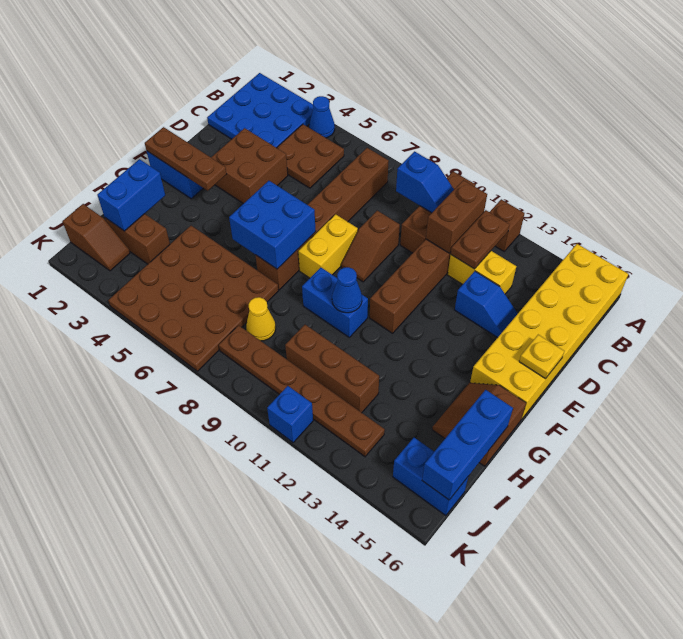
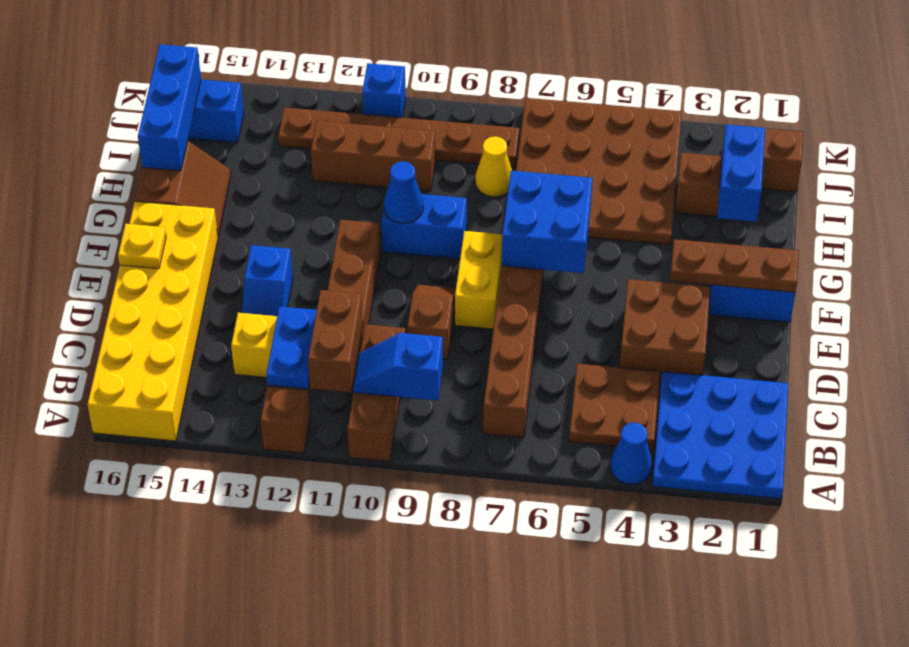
brown 1x2 plate [451,210,510,269] -> blue 1x2 plate [266,306,317,388]
blue 1x2 slope [455,271,518,338] -> blue 1x2 slope turned to [242,245,293,316]

